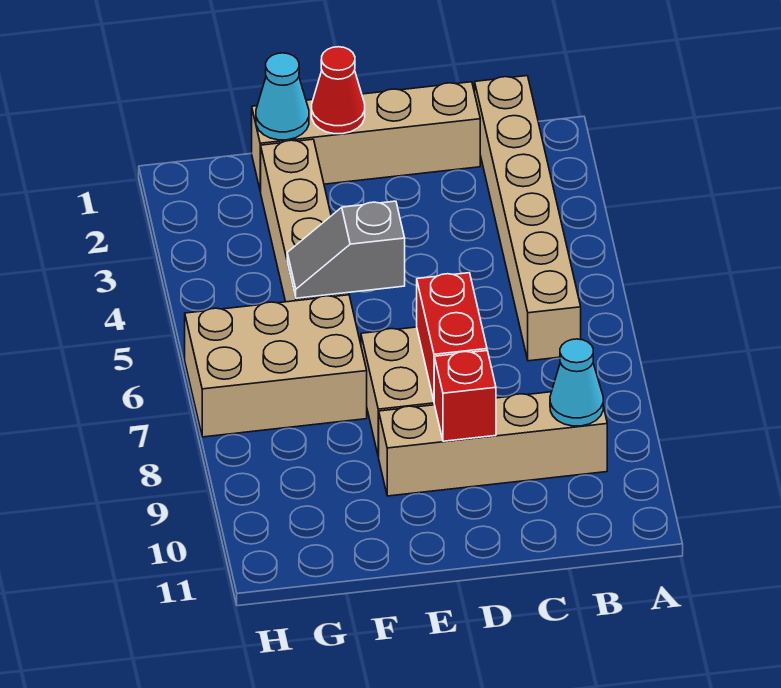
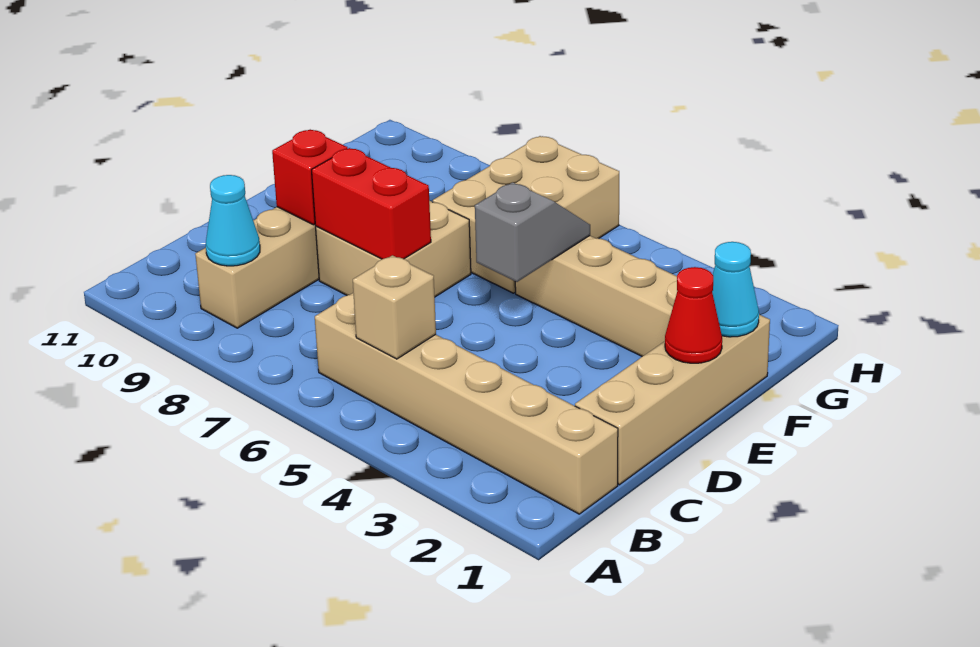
none -> tan 1x1 brick [353,255,436,359]

